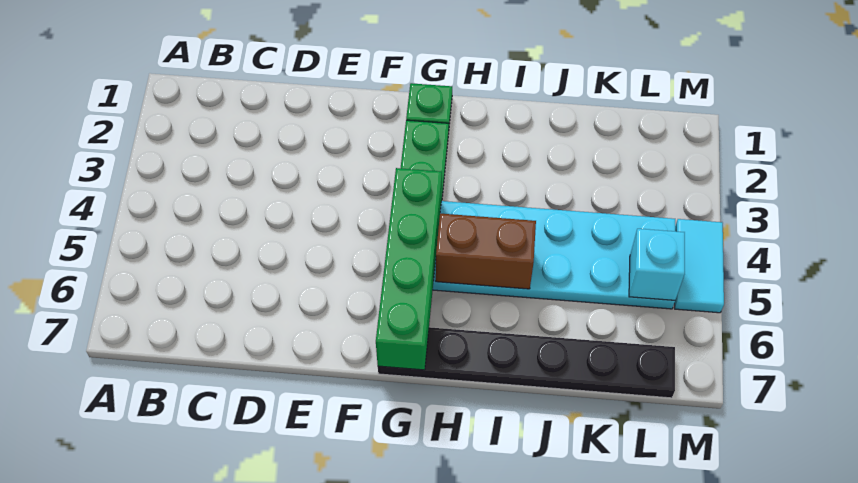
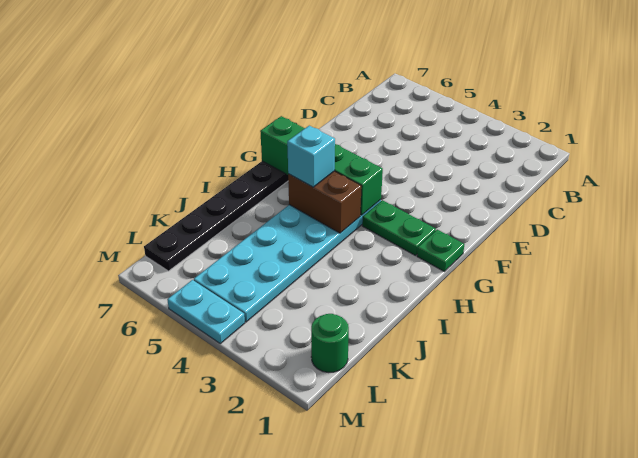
brown 1x2 brick [436,214,536,289] -> brown 1x2 brick turned to [288,171,362,233]
none -> green 1x1 round brick [311,314,349,373]
cyan 1x1 brick [629,229,685,300] -> cyan 1x1 brick moved to [287,126,335,187]
cyan 1x2 tile [675,219,724,313] -> cyan 1x2 plate [167,280,245,344]

